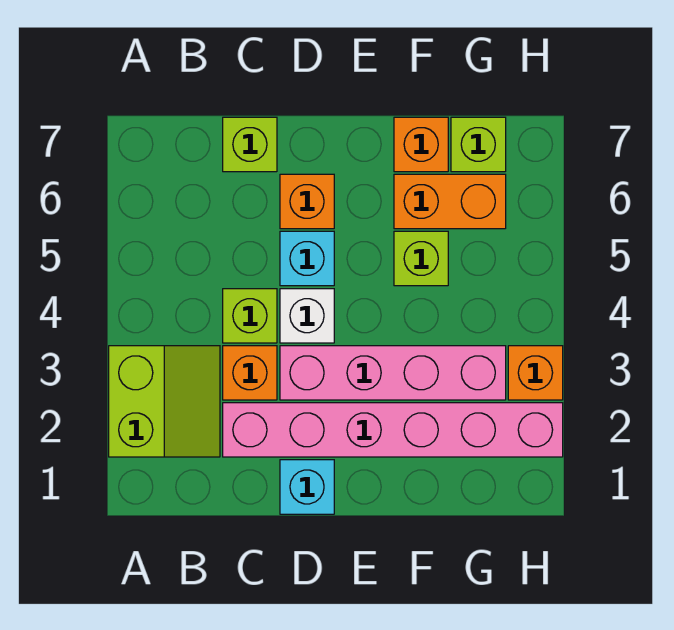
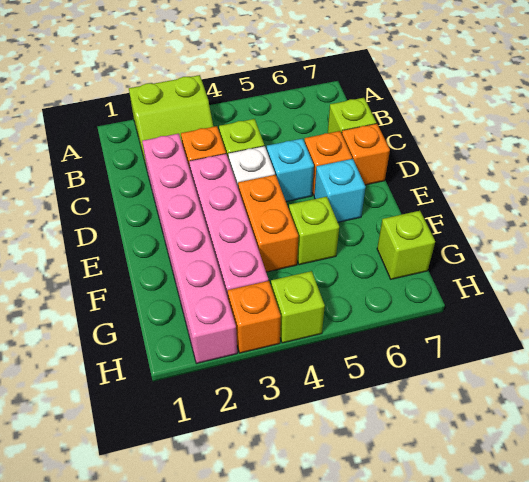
cyan 1x1 brick [280,460,334,514] -> cyan 1x1 brick moved to [314,159,366,222]
orange 1x2 brick [394,174,506,229] -> orange 1x2 brick moved to [238,175,298,272]
orange 1x1 brick [394,117,448,172] -> orange 1x1 brick moved to [342,124,390,185]
none -> lime 1x1 brick [271,271,325,343]

